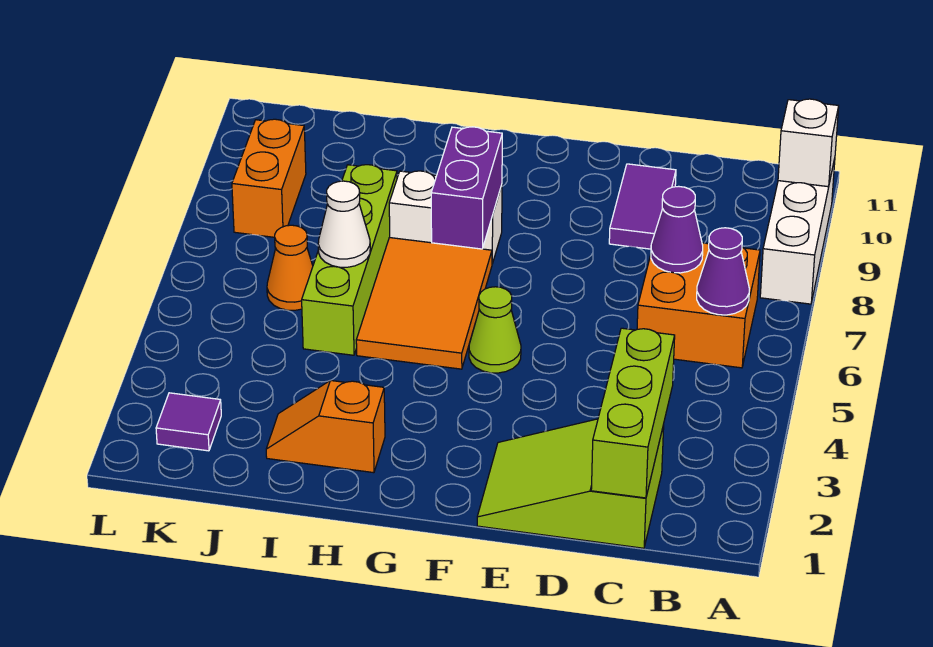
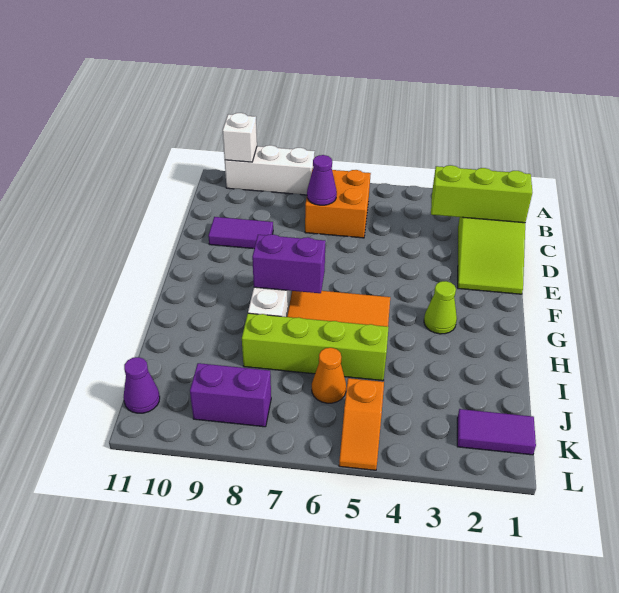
purple 1x1 cone [697,228,749,315] -> purple 1x1 cone moved to [123,357,160,413]
lime 1x1 cone [469,287,521,373] -> lime 1x1 cone moved to [424,281,457,334]
orange 1x2 slope [266,380,385,473] -> orange 1x2 slope moved to [339,378,384,470]
white 1x1 cone [318,181,370,267] -> none
purple 1x1 tile [156,393,221,451] -> purple 1x2 tile [457,409,536,455]
orange 1x2 brick [232,119,306,237] -> purple 1x2 brick [190,363,271,427]

